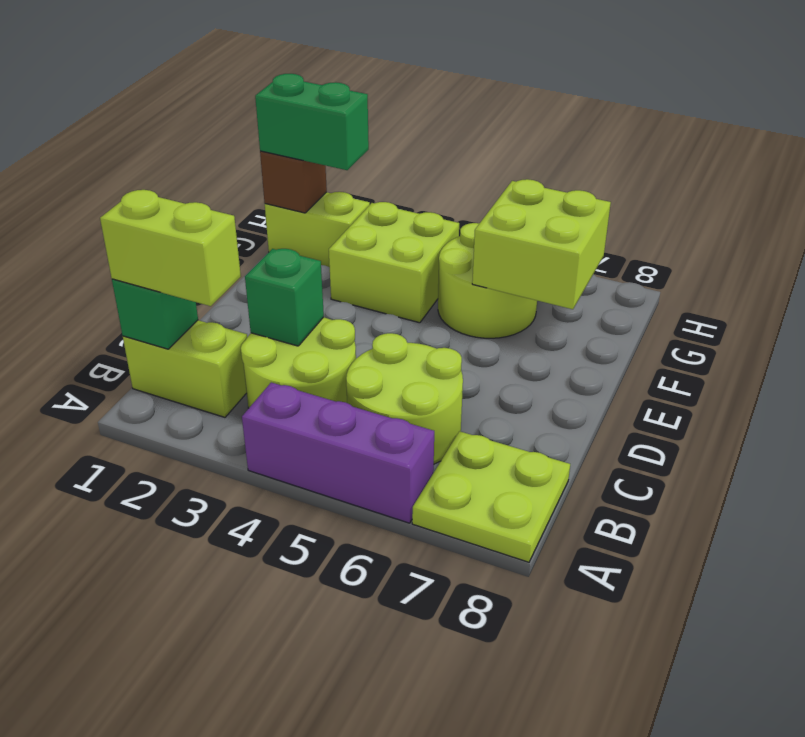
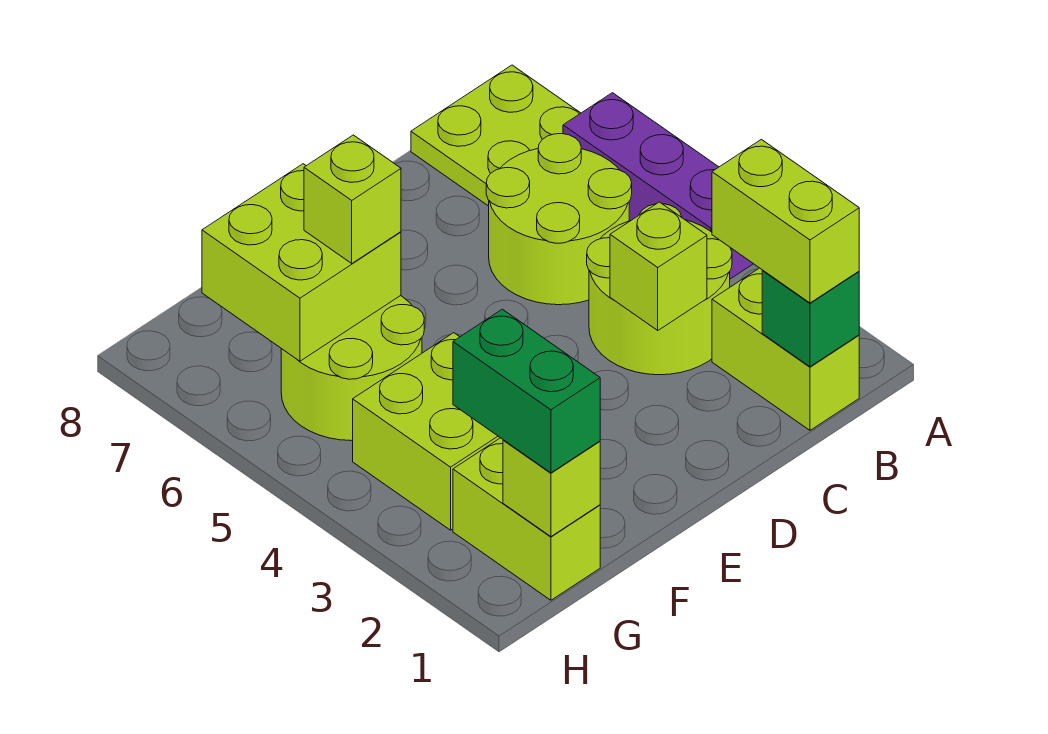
green 1x1 brick [245,249,324,346] -> lime 1x1 brick [610,202,707,330]
none -> lime 1x1 brick [304,135,401,263]
brown 1x1 brick [260,151,327,213] -> lime 1x1 brick [503,440,600,536]

